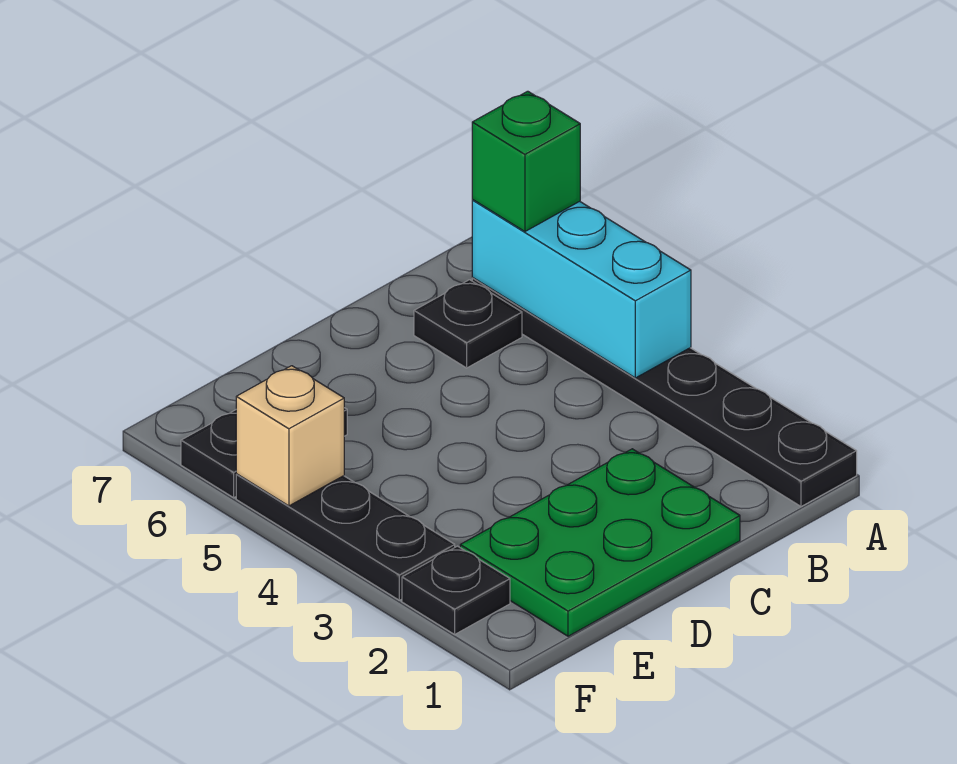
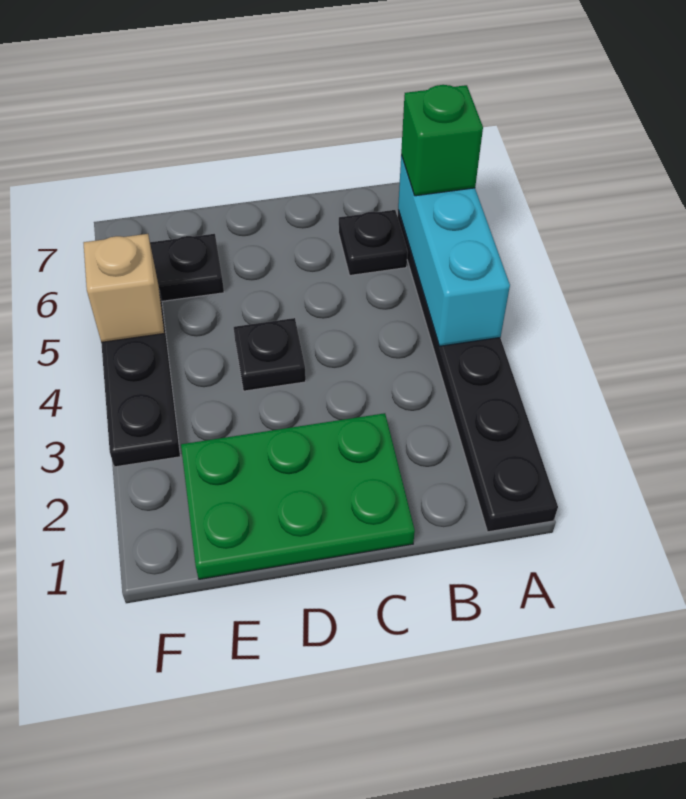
black 1x1 plate [402,546,510,634] -> black 1x1 plate moved to [234,318,306,391]

